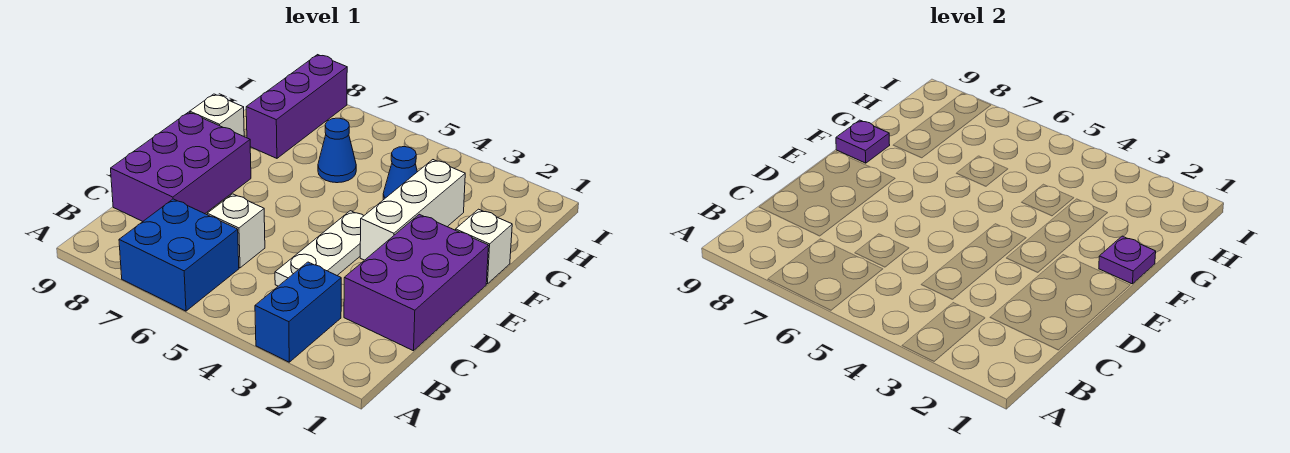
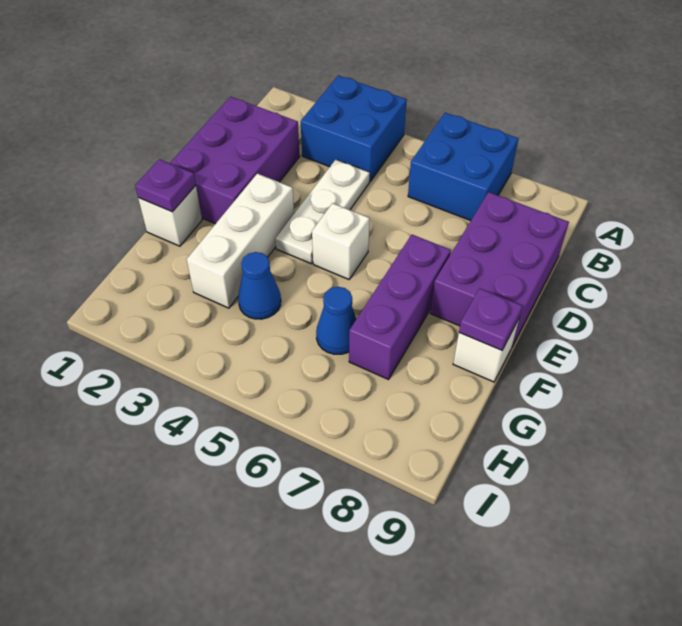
blue 1x2 brick [255,262,341,362] -> blue 2x2 brick [301,75,407,182]
white 1x1 brick [207,194,265,268] -> white 1x1 brick moved to [312,203,370,279]
purple 1x3 brick [246,55,347,158] -> purple 1x3 brick moved to [349,235,451,380]

